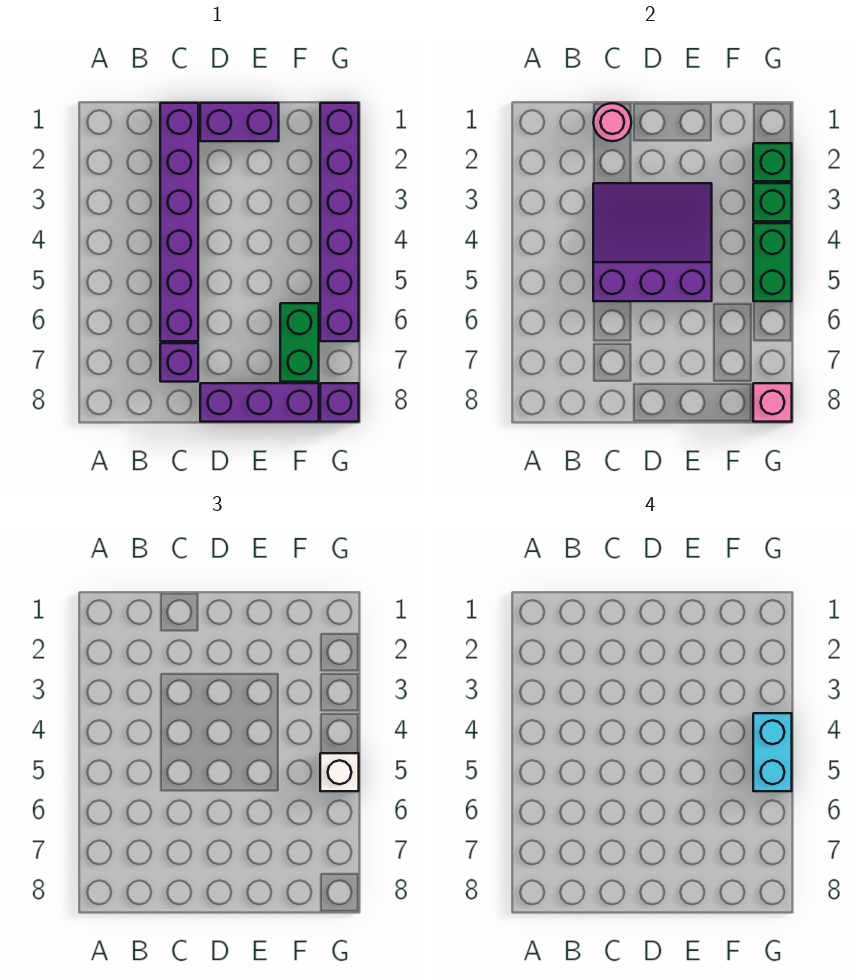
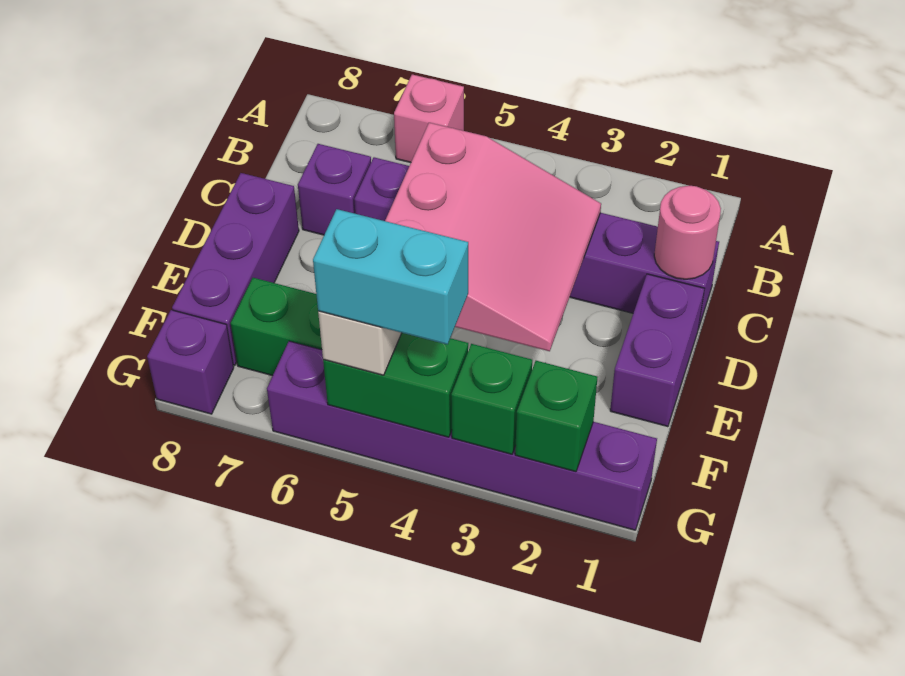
purple 3x3 slope [593,183,712,301] -> pink 3x3 slope [385,123,601,351]
pink 1x1 brick [753,383,792,422] -> pink 1x1 brick moved to [394,74,464,163]

